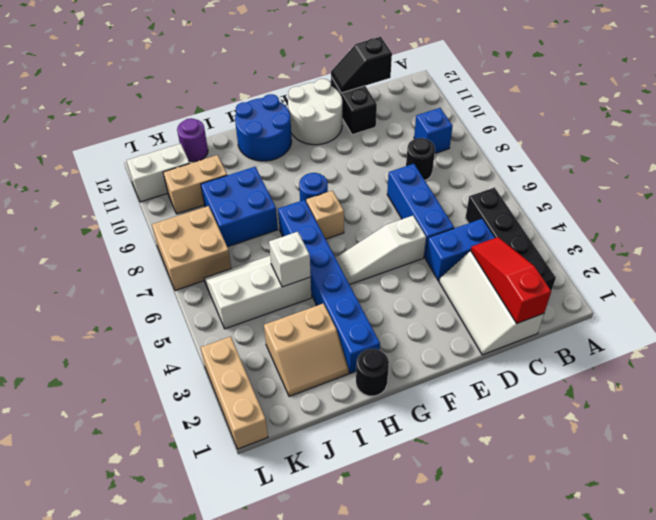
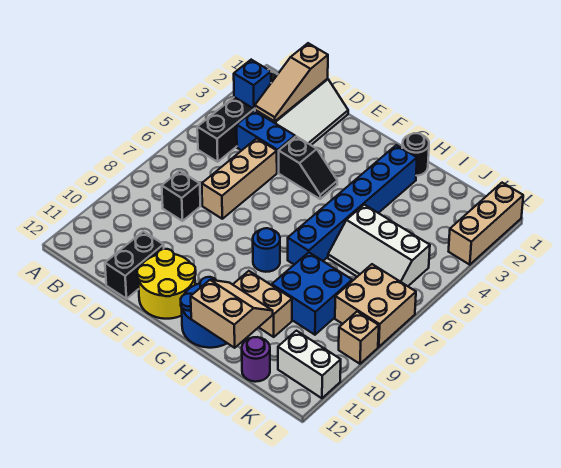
blue 1x1 brick [414,108,453,153] -> blue 1x1 brick moved to [234,60,271,109]
red 1x3 slope [471,237,551,323] -> tan 1x3 slope [255,43,328,122]
black 1x1 round brick [406,138,435,180] -> black 1x1 brick [162,171,200,221]
black 1x2 slope [331,37,392,93] -> black 1x2 slope moved to [279,136,337,199]
blue 1x3 brick [387,164,454,258] -> tan 1x3 brick [202,138,277,219]
white 1x3 slope [336,216,426,285] -> none
white 2x2 round brick [288,79,342,145] -> yellow 2x2 round brick [137,249,196,319]
tan 1x1 brick [306,191,344,239] -> tan 1x1 brick moved to [339,311,379,364]
tan 2x2 slope [264,303,349,396] -> tan 2x2 slope moved to [191,280,273,348]
white 1x1 brick [269,232,311,287] -> none
tan 1x2 brick [163,155,227,214] -> tan 1x2 brick moved to [233,271,292,337]

